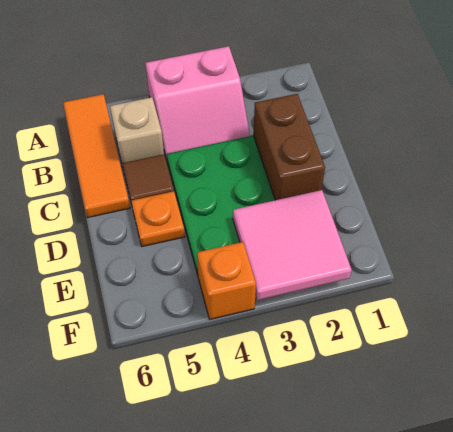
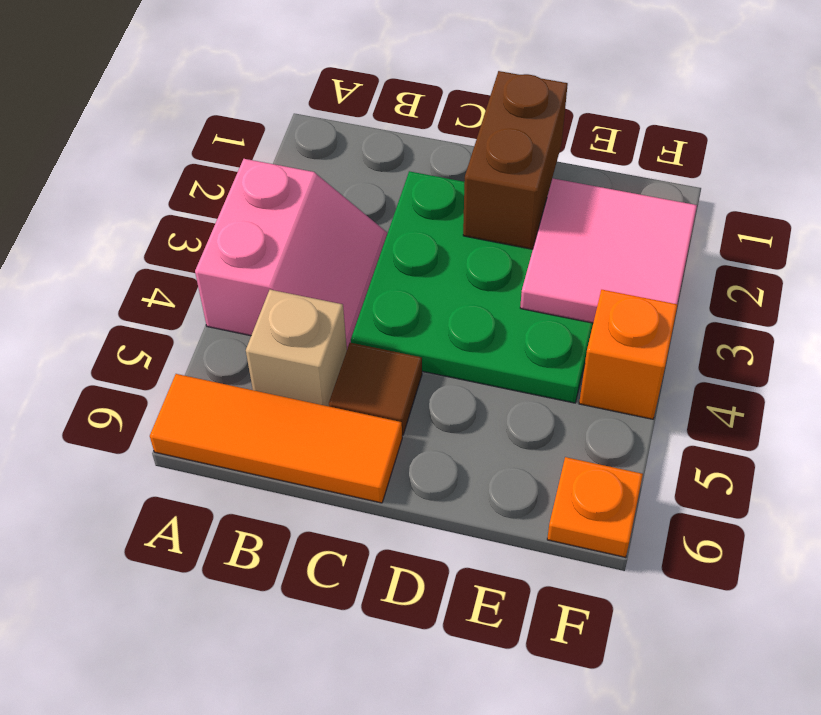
brown 1x2 brick [253,94,325,200] -> brown 1x2 brick turned to [463,71,568,249]
orange 1x1 plate [131,191,185,247] -> orange 1x1 plate moved to [547,457,643,557]

